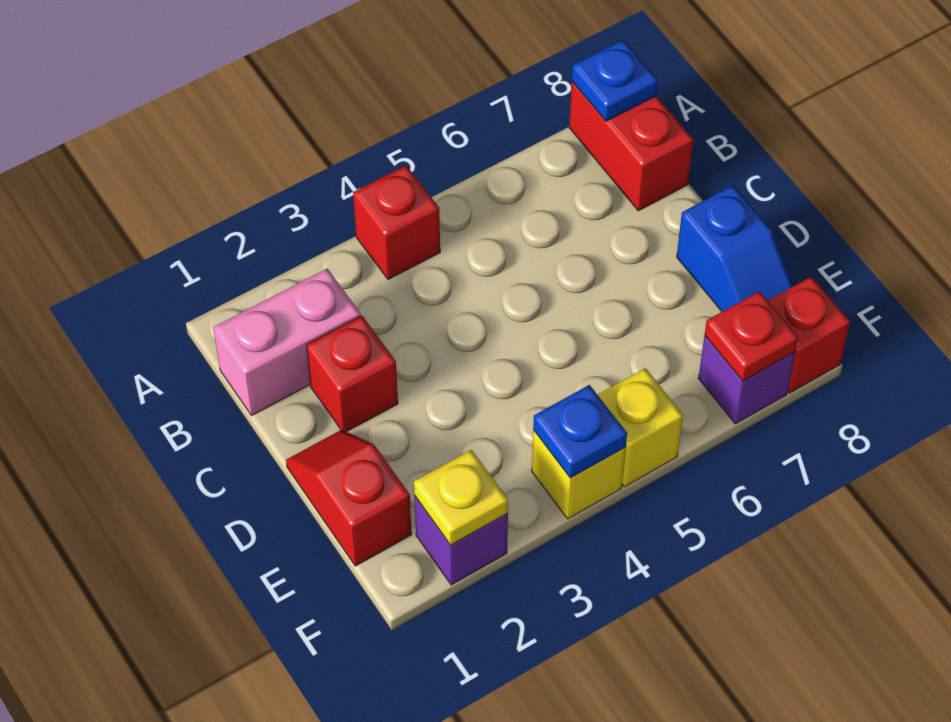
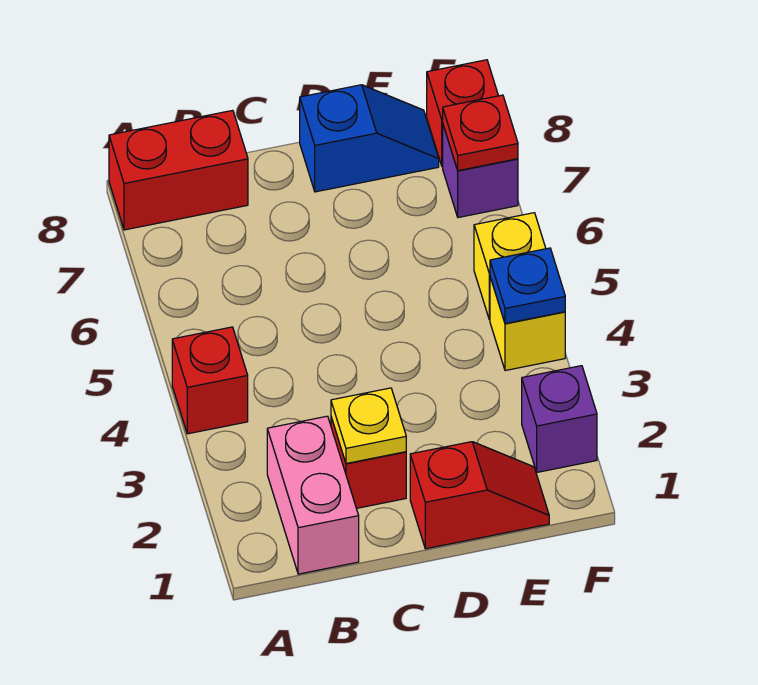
blue 1x1 plate [572,40,658,121] -> none
red 1x2 slope [286,430,412,566] -> red 1x2 slope turned to [410,442,549,549]
yellow 1x1 plate [414,450,508,545] -> yellow 1x1 plate moved to [331,388,406,463]

